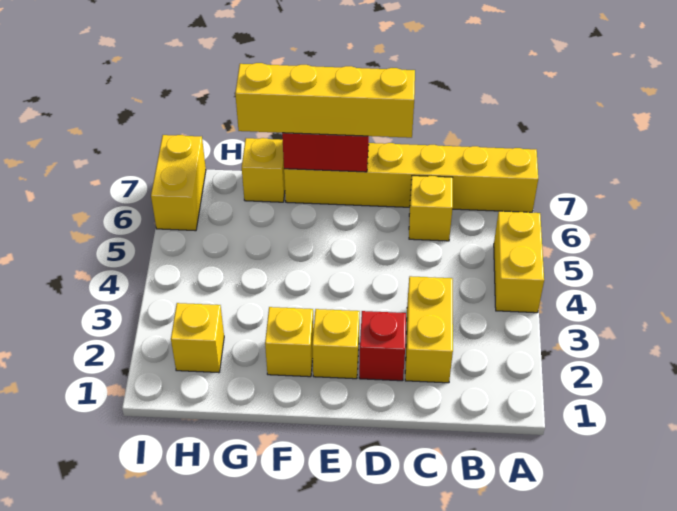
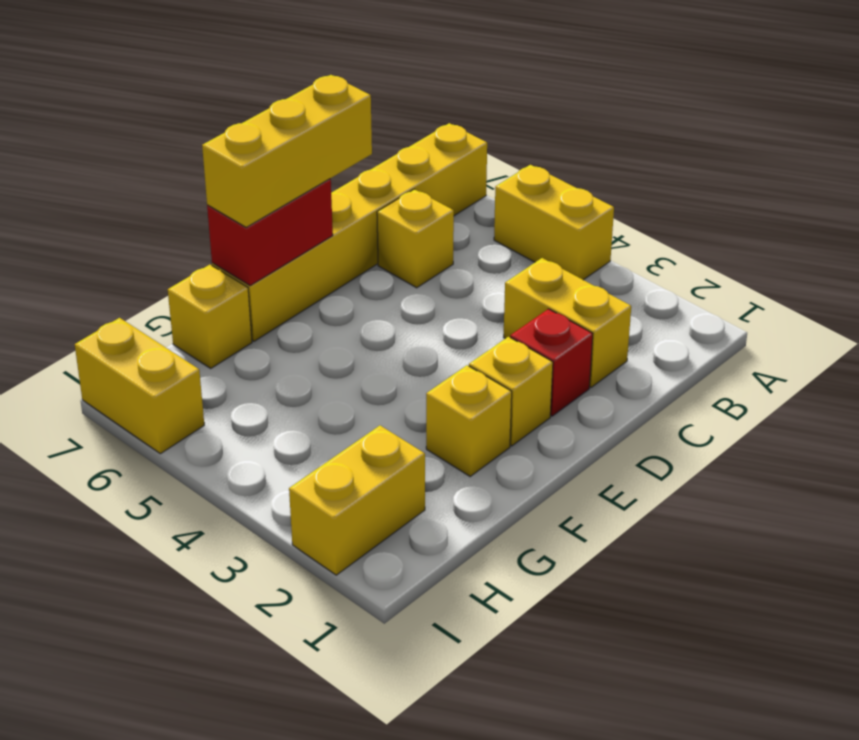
yellow 1x4 brick [235,63,415,138] -> yellow 1x3 brick [202,75,372,227]
yellow 1x1 brick [171,303,224,373] -> yellow 1x2 brick [289,426,425,575]

